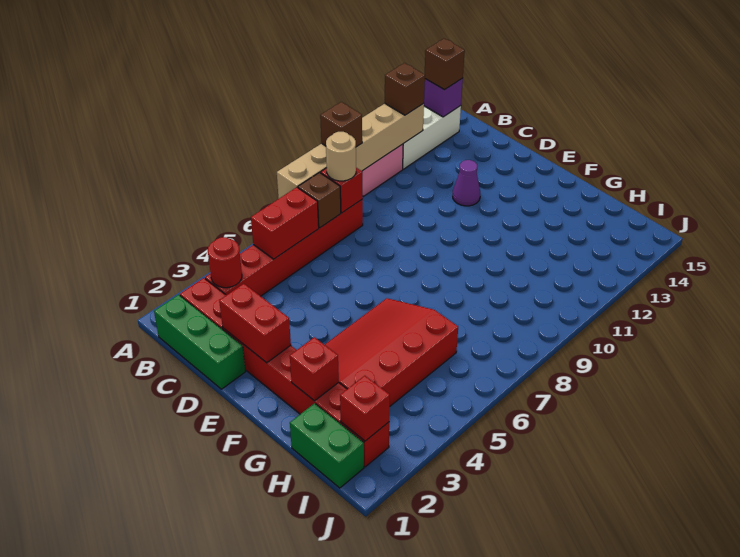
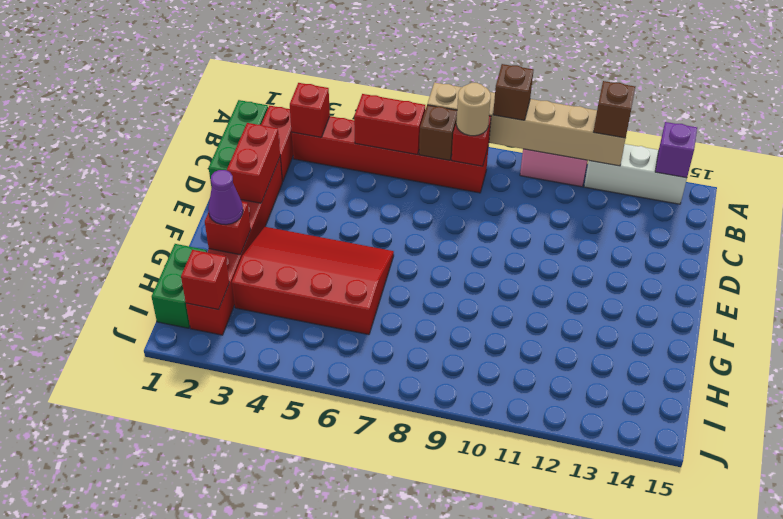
brown 1x1 brick [425,39,465,90] -> none
red 1x1 round brick [208,237,242,288] -> red 1x1 brick [290,83,330,137]
purple 1x1 cone [453,160,480,206] -> purple 1x1 cone moved to [208,170,243,225]

